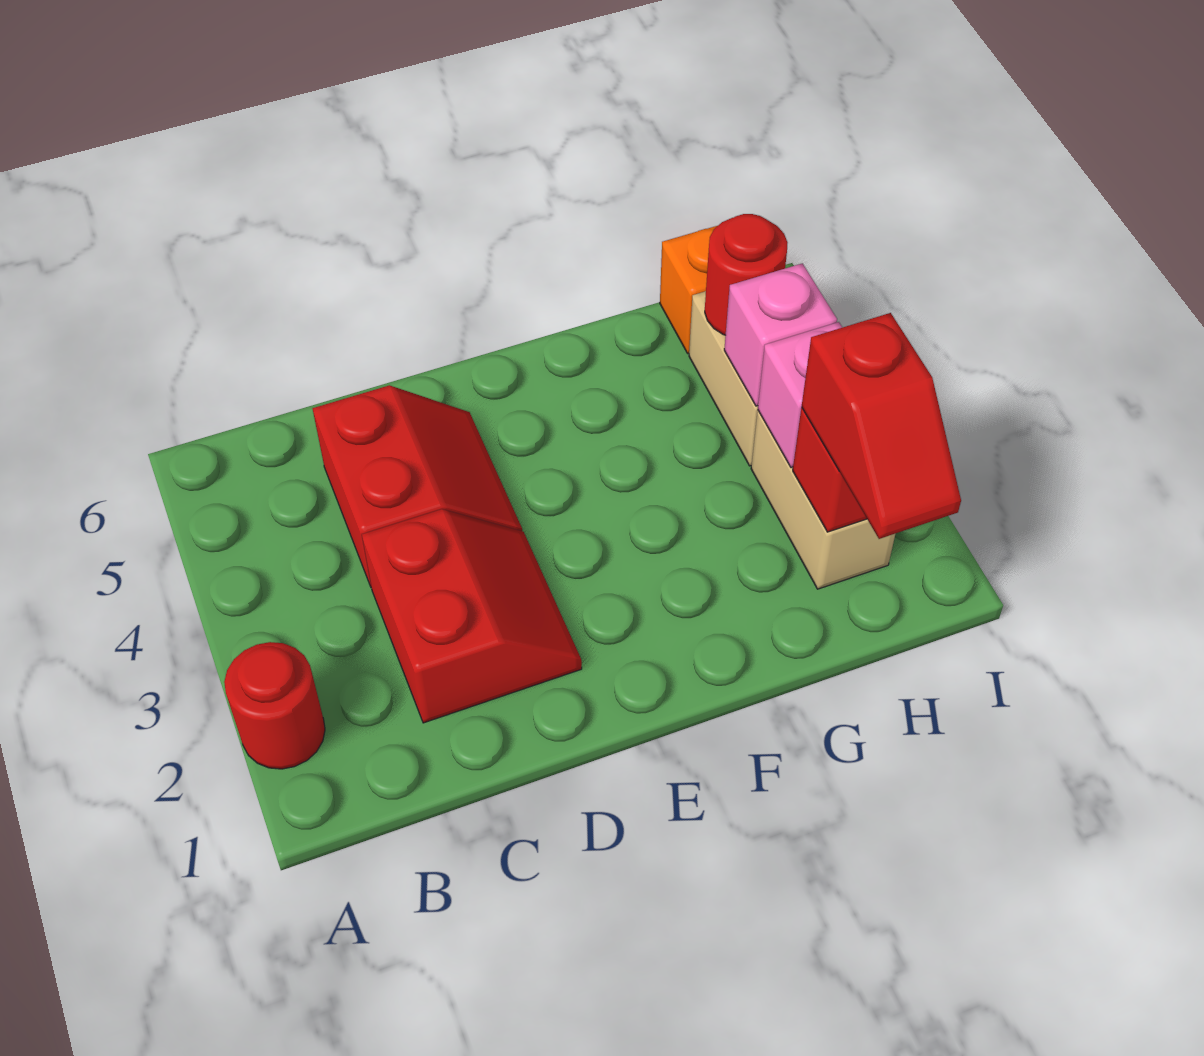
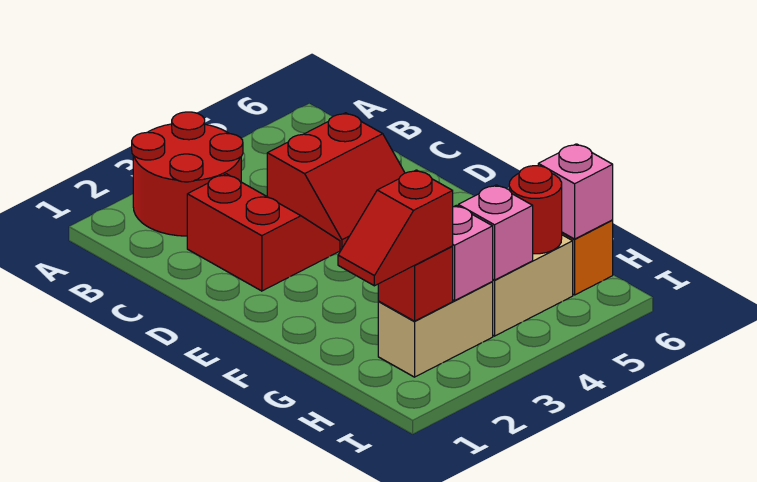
red 1x1 round brick [224,642,325,769] -> red 2x2 round brick [132,112,243,236]
red 2x2 slope [362,509,582,723] -> red 2x2 slope turned to [187,174,340,291]
none -> pink 1x1 brick [538,144,613,239]

